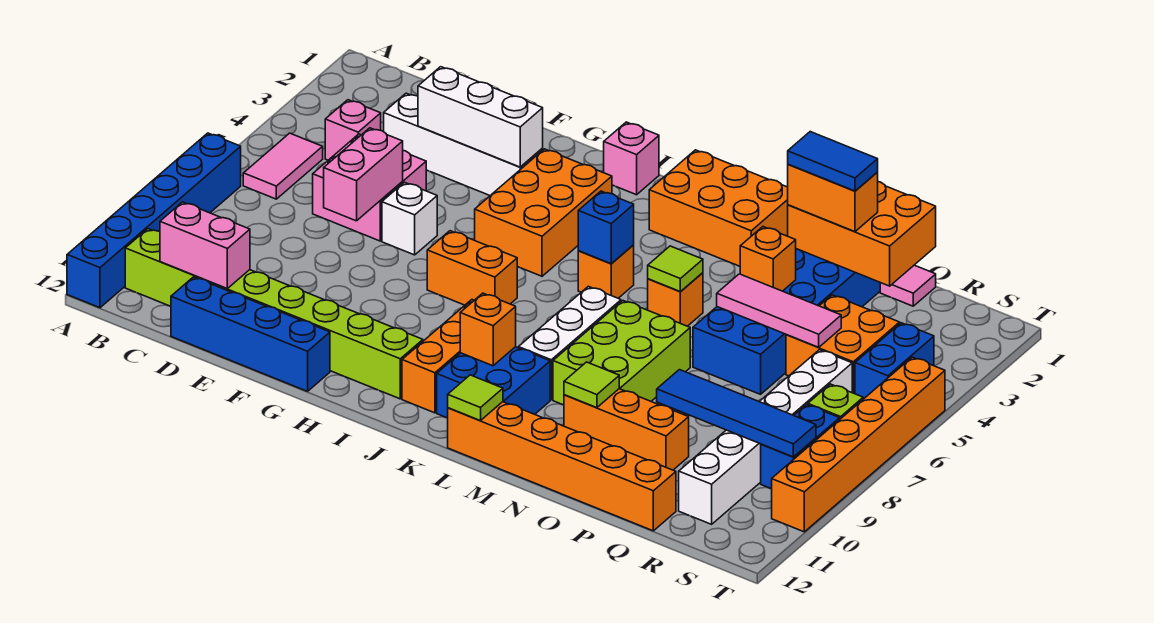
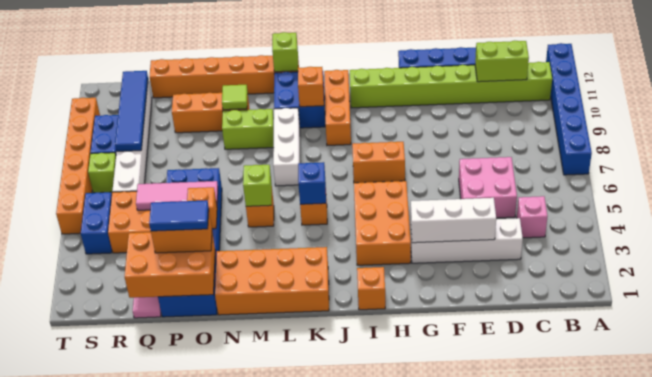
pink 1x2 tile [243,133,323,199] -> none
pink 1x2 brick [160,202,250,289] -> lime 1x2 brick [475,41,529,82]
pink 1x2 brick [324,128,403,221] -> none
white 1x1 brick [382,182,437,255] -> none
pink 1x1 brick [604,122,659,195] -> orange 1x1 brick [357,267,385,310]
orange 2x3 brick [649,150,788,266] -> orange 2x4 brick [215,247,329,315]
lime 1x1 tile [448,375,503,421] -> lime 1x1 brick [272,32,298,72]
lime 1x1 tile [648,246,703,292] -> lime 1x1 brick [243,165,272,206]
lime 2x3 brick [553,301,690,405] -> lime 1x2 brick [222,109,274,149]
blue 1x4 tile [657,370,816,457] -> blue 1x4 tile turned to [115,71,148,151]

